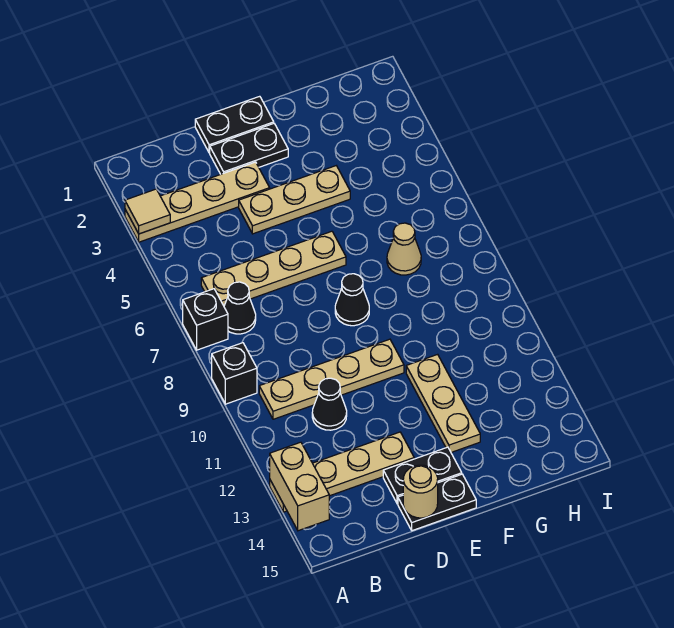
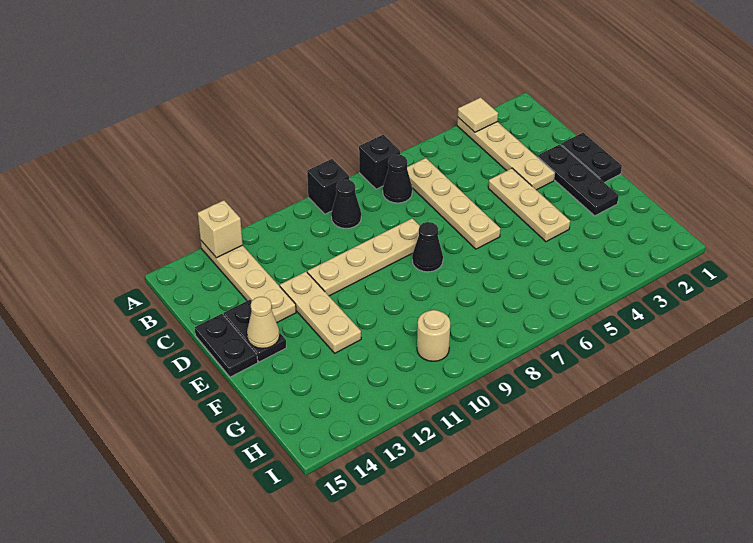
tan 1x2 brick [270,442,329,531] -> tan 1x1 brick [198,200,243,258]
tan 1x4 plate [259,339,404,419] -> tan 1x4 plate turned to [307,218,420,296]
black 1x1 cone [312,378,347,430] -> black 1x1 cone moved to [331,180,361,228]
black 1x2 plate [210,124,288,174] -> black 1x3 plate [537,144,619,216]
tan 1x1 round brick [403,465,438,518] -> tan 1x1 round brick moved to [417,310,450,361]
tan 1x3 plate [406,354,480,452] -> tan 1x3 plate turned to [280,272,361,353]
tan 1x1 cone [387,223,421,275] -> tan 1x1 cone moved to [247,297,280,348]

